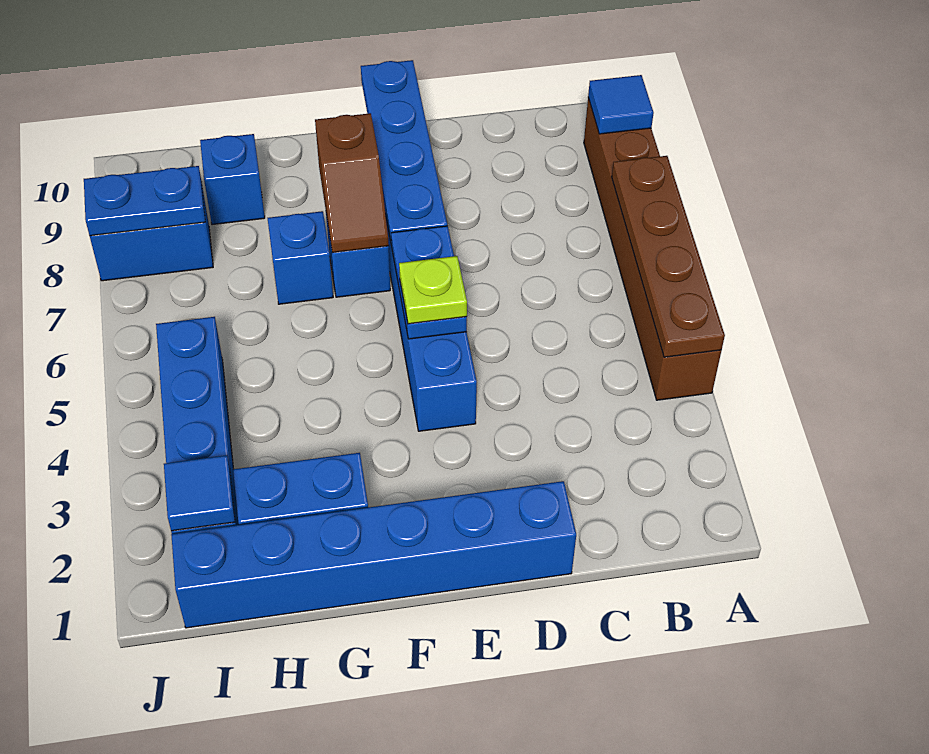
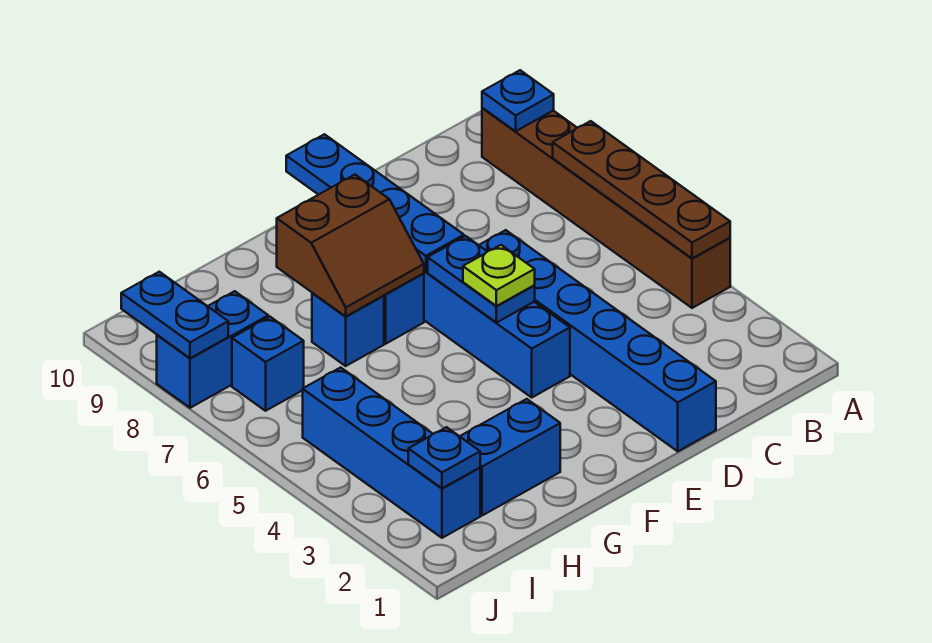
blue 1x1 tile [588,75,654,134] -> blue 1x1 plate [482,70,554,131]
blue 1x6 brick [171,481,576,628] -> blue 1x6 brick turned to [479,230,716,451]
brown 1x2 slope [315,113,389,253] -> brown 2x2 slope [277,175,424,316]
blue 1x1 brick [200,134,265,225] -> blue 1x1 brick moved to [232,317,304,411]
blue 1x1 tile [164,455,235,531] -> blue 1x1 plate [408,427,480,488]
blue 1x2 plate [84,166,205,236] -> blue 1x2 plate turned to [121,272,228,358]

